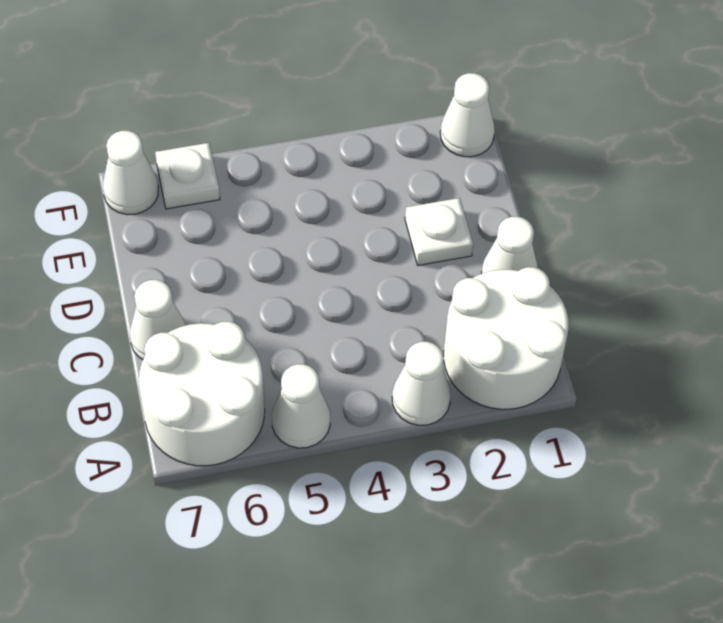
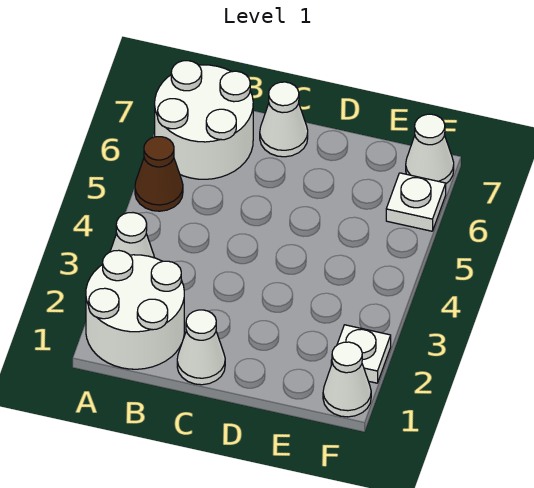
white 1x1 cone [272,364,330,448] -> brown 1x1 cone [135,137,183,211]
white 1x1 plate [405,198,473,265] -> white 1x1 plate moved to [331,325,391,383]

